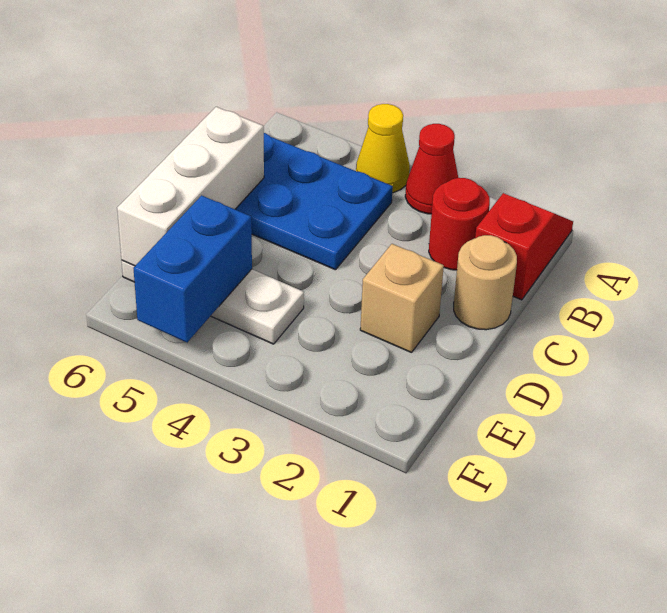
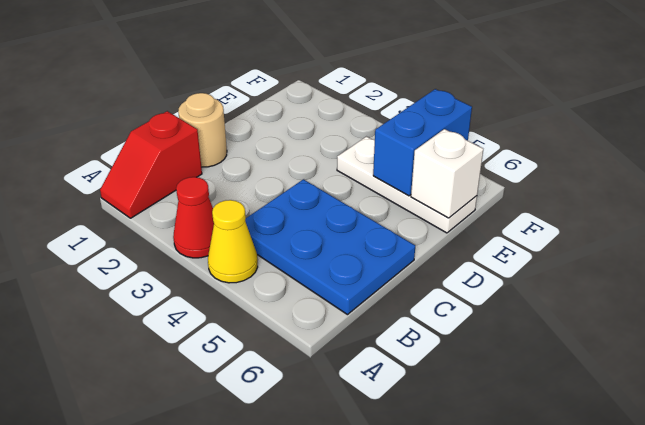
red 1x1 round brick [429,178,490,270] -> none
white 1x3 brick [117,107,264,266] -> white 1x1 brick [411,129,483,218]
tan 1x1 brick [360,244,444,353] -> none

